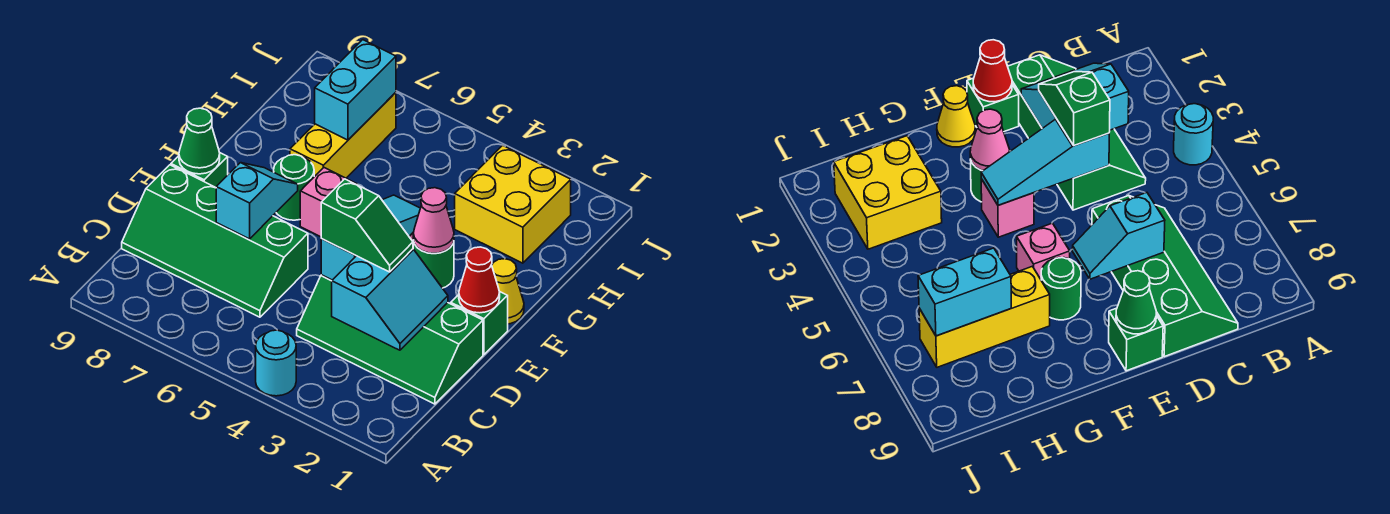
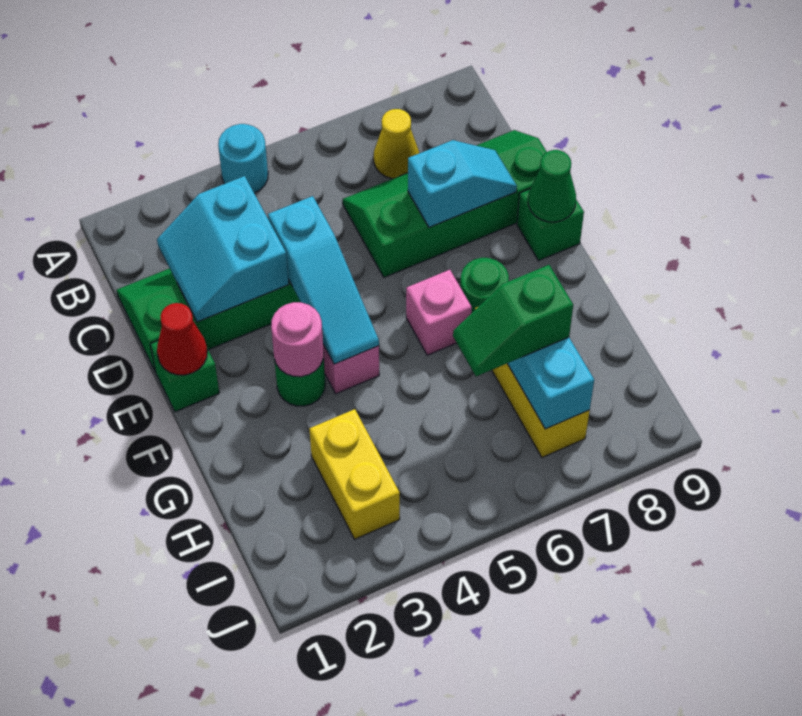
green 1x2 slope [321,179,413,272] -> green 1x2 slope moved to [453,265,573,376]
cyan 1x2 slope [216,163,298,239] -> cyan 1x2 slope turned to [408,140,517,227]
yellow 1x1 cone [492,259,524,324] -> yellow 1x1 cone moved to [374,109,419,179]
pink 1x1 cone [413,188,454,253] -> pink 1x1 round brick [271,302,324,377]
yellow 2x2 brick [455,145,571,263] -> yellow 1x2 brick [309,409,400,539]

